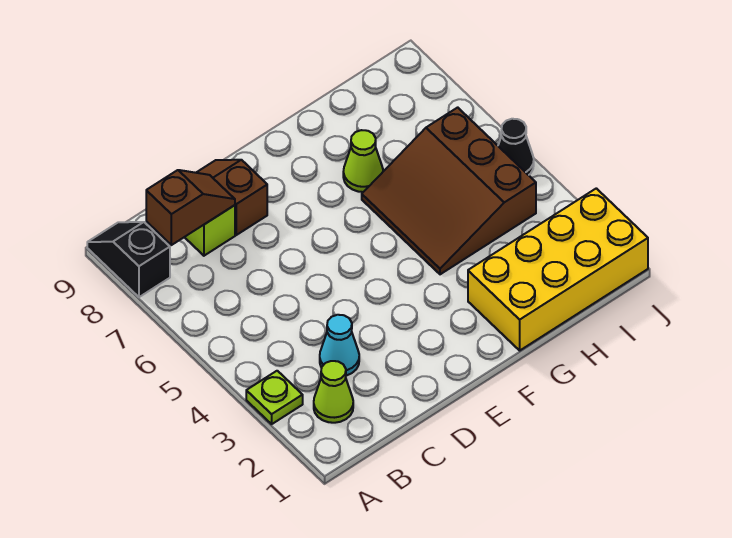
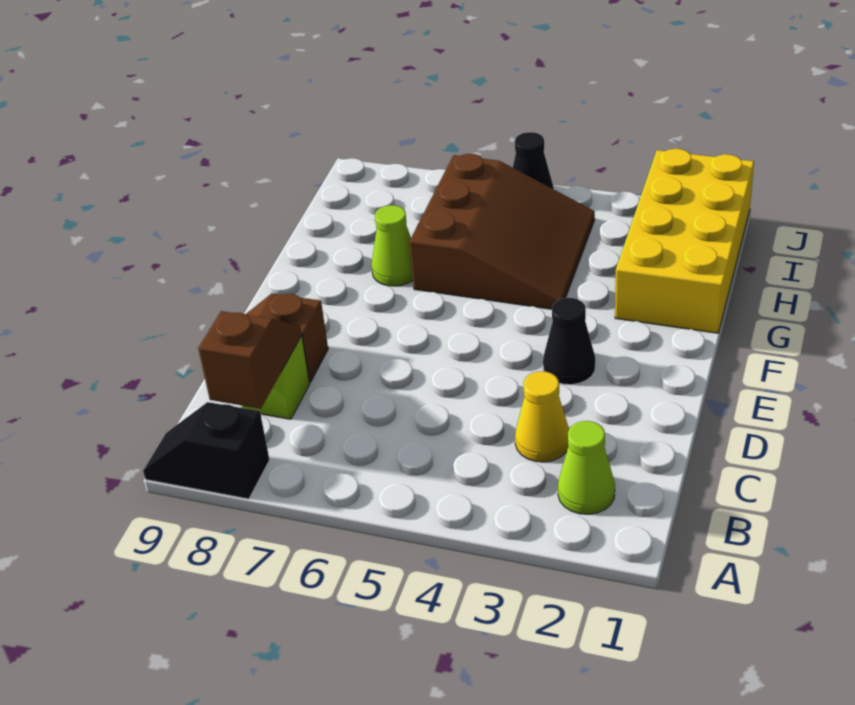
lime 1x1 plate [246,371,303,424] -> none
cyan 1x1 cone [320,315,359,376] -> yellow 1x1 cone [515,371,569,462]
none -> black 1x1 cone [543,298,595,385]
brown 3x3 slope [362,107,536,274] -> brown 3x3 slope turned to [409,154,595,309]

